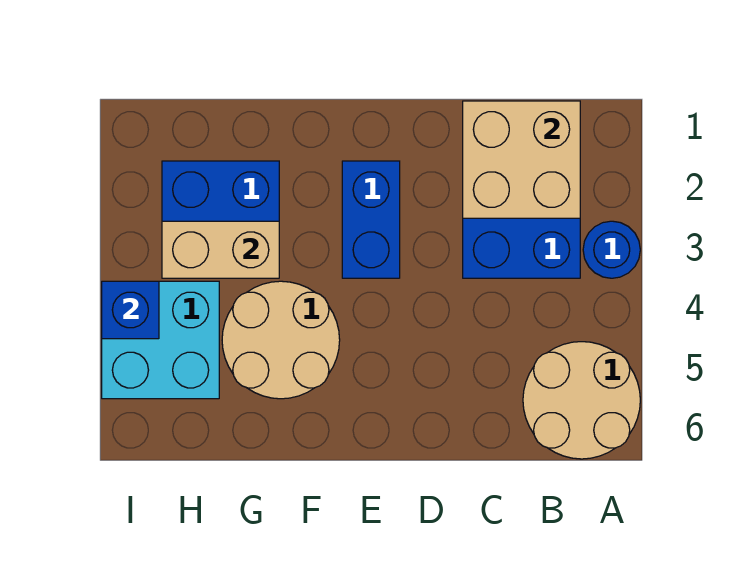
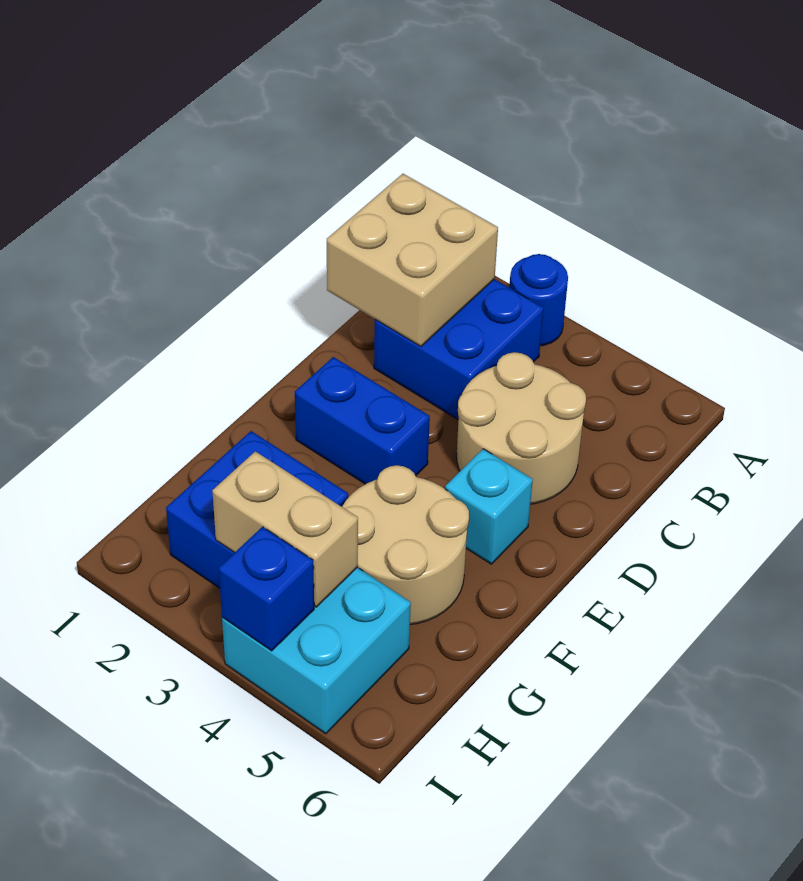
tan 2x2 round brick [523,342,640,459] -> tan 2x2 round brick moved to [457,352,586,504]
none -> cyan 1x1 brick [445,449,533,564]
tan 1x2 brick [162,221,279,278] -> tan 1x2 brick turned to [212,451,358,607]

